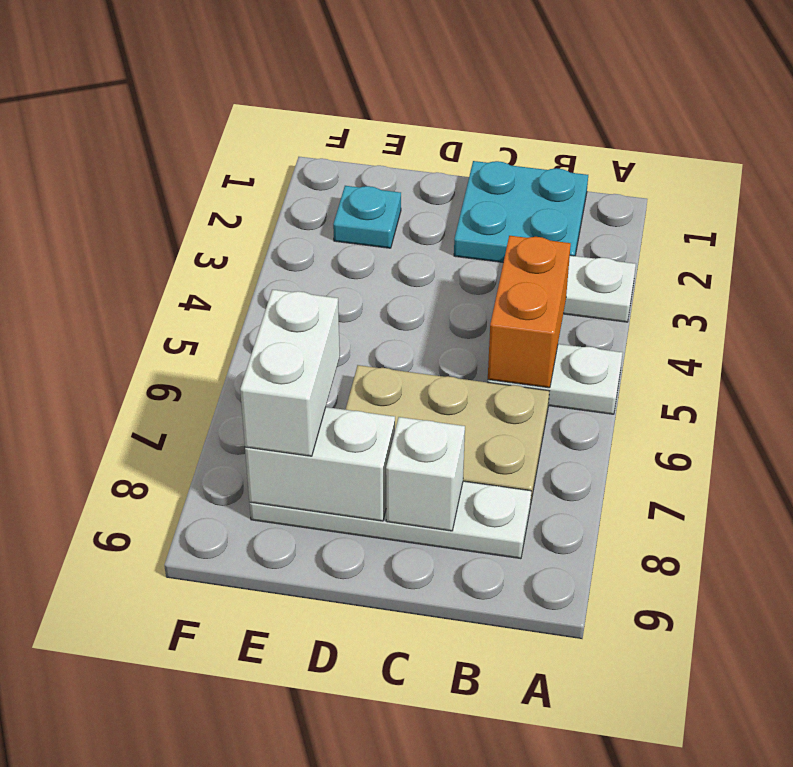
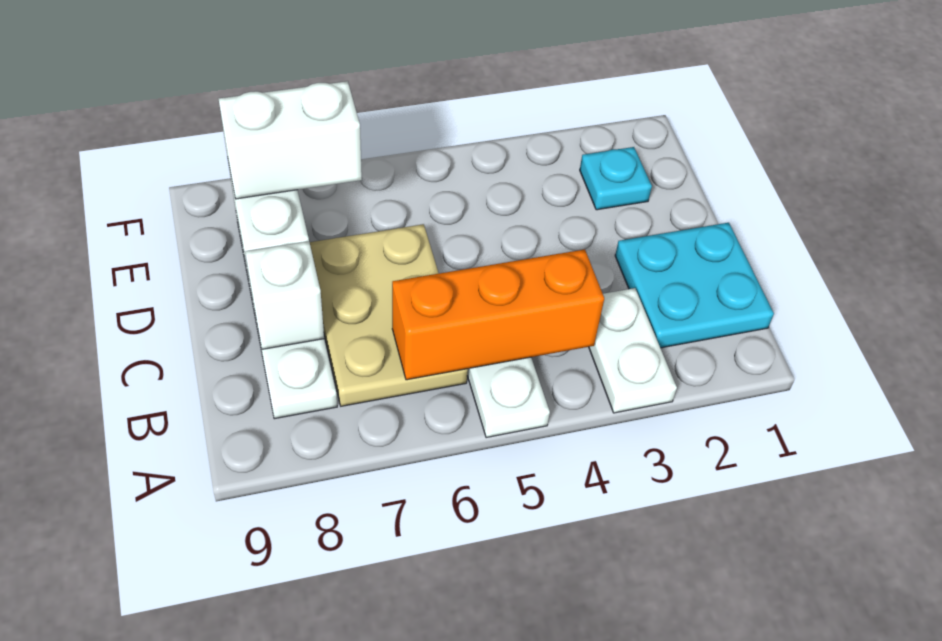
orange 1x2 brick [488,236,571,388] -> orange 1x3 brick [392,249,604,380]

